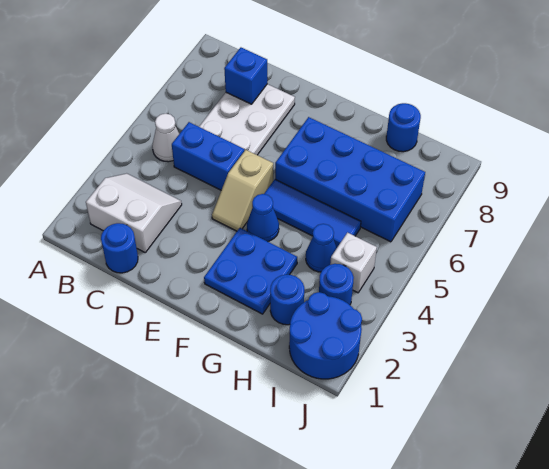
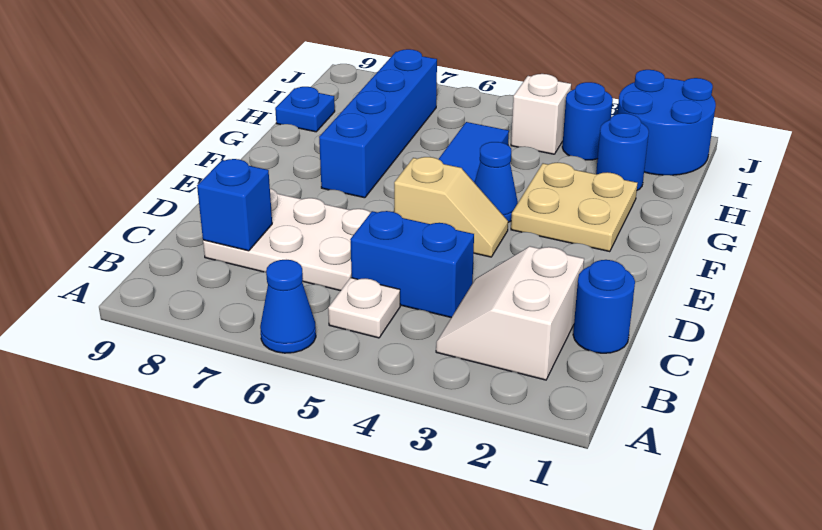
white 1x1 cone [152,113,179,162] -> white 1x1 plate [328,278,400,338]
blue 1x2 brick [172,122,244,190] -> blue 1x2 brick turned to [350,211,474,318]
blue 2x2 plate [204,228,297,314] -> tan 2x2 plate [511,162,638,252]
blue 2x4 brick [275,117,425,242] -> blue 1x4 brick [319,49,437,198]
blue 1x1 cone [306,224,337,272] -> blue 1x1 cone moved to [260,260,316,353]
blue 1x1 round brick [386,103,421,152] -> blue 1x1 plate [275,87,335,132]

